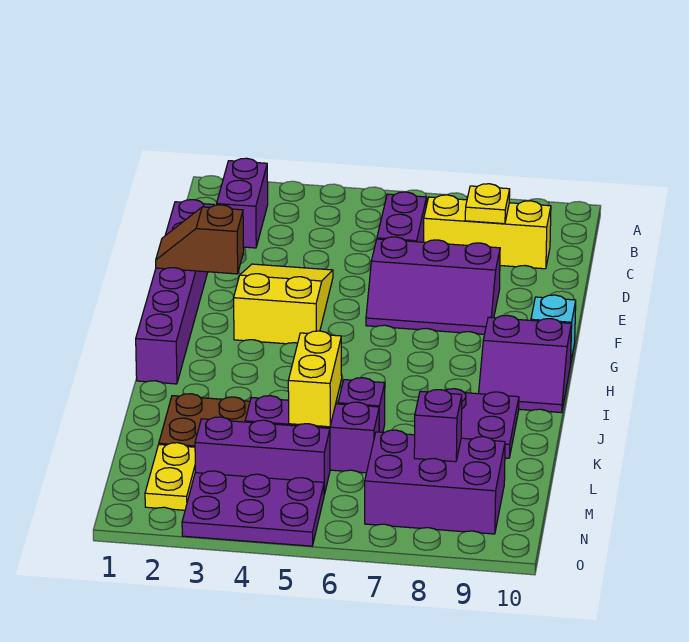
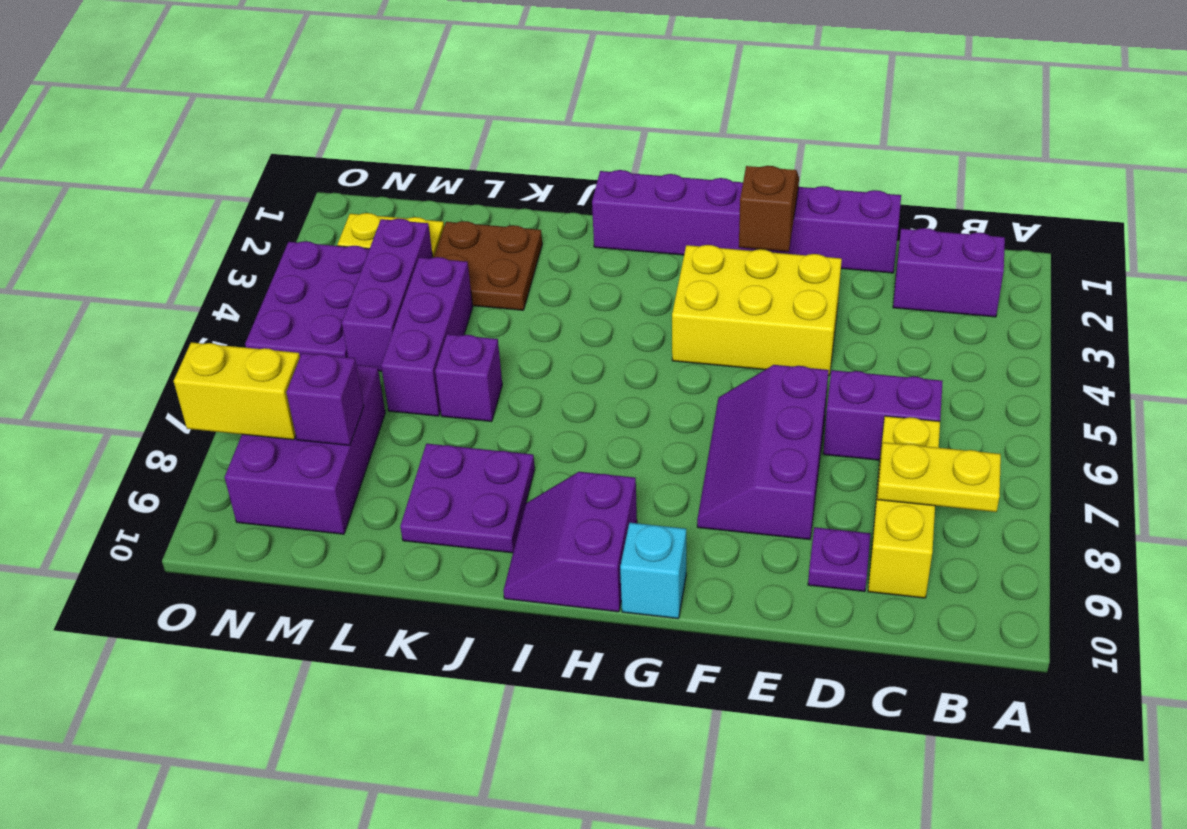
yellow 1x1 plate [465,184,510,224] -> yellow 1x2 plate [877,442,1001,512]
none -> purple 1x1 plate [808,527,871,591]
yellow 2x3 slope [234,264,333,344] -> yellow 2x3 brick [672,245,842,376]
yellow 1x2 brick [288,331,342,427] -> yellow 1x2 brick moved to [174,342,300,440]

